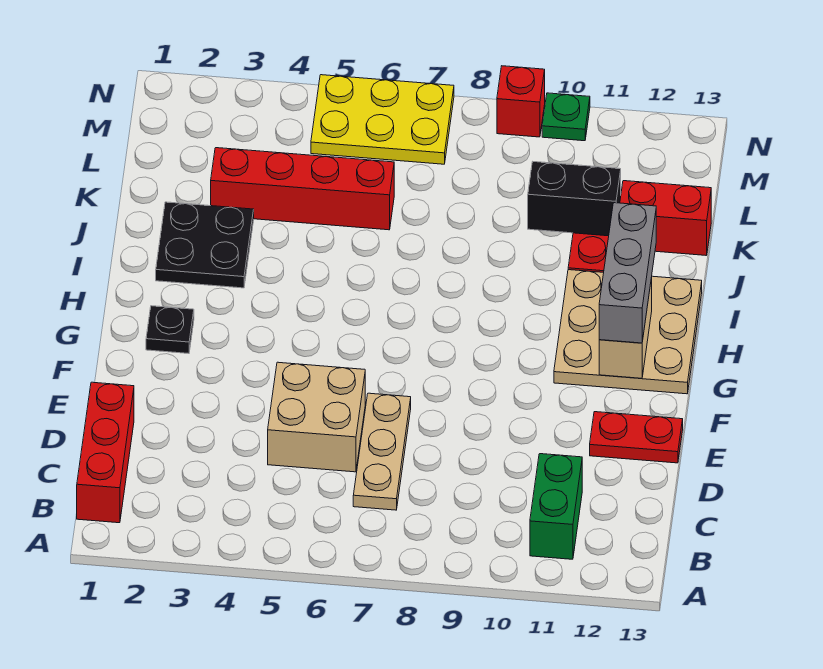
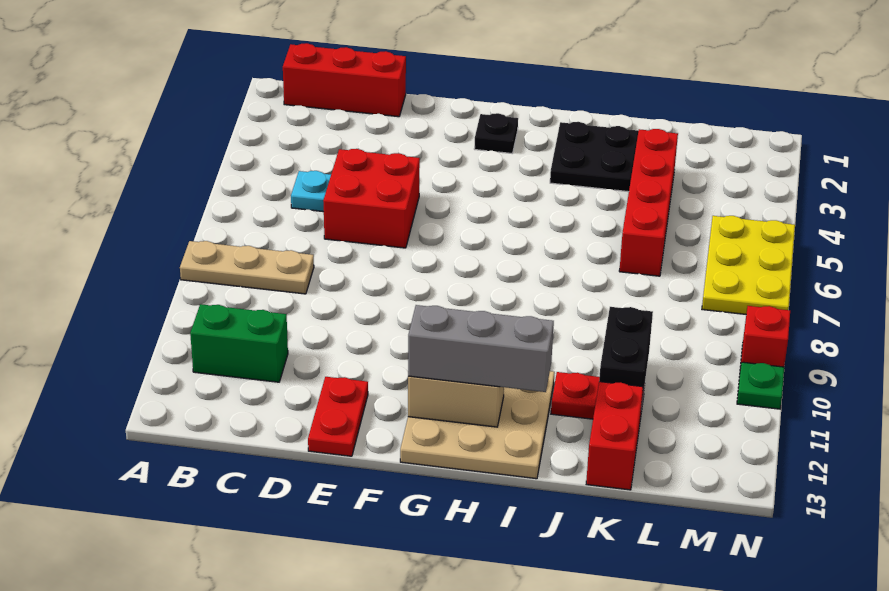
none -> cyan 1x1 plate [291,171,331,212]
tan 1x3 plate [353,393,411,510] -> tan 1x3 plate moved to [180,241,314,294]
tan 2x2 brick [268,362,365,472] -> red 2x2 brick [323,149,420,248]

